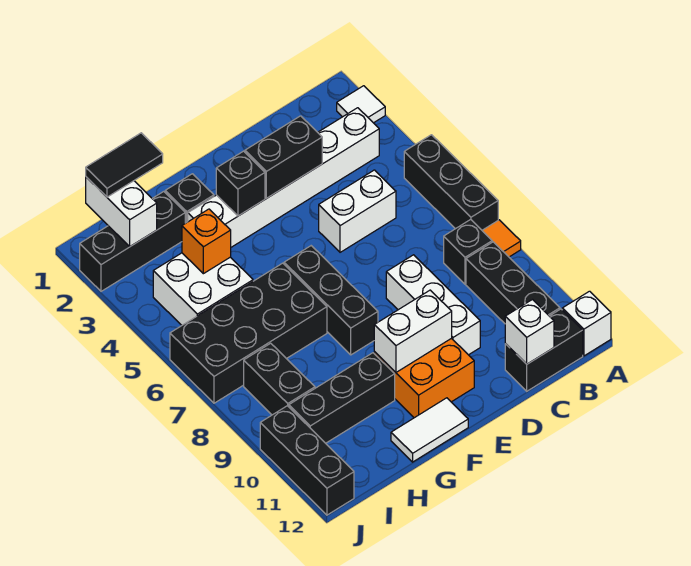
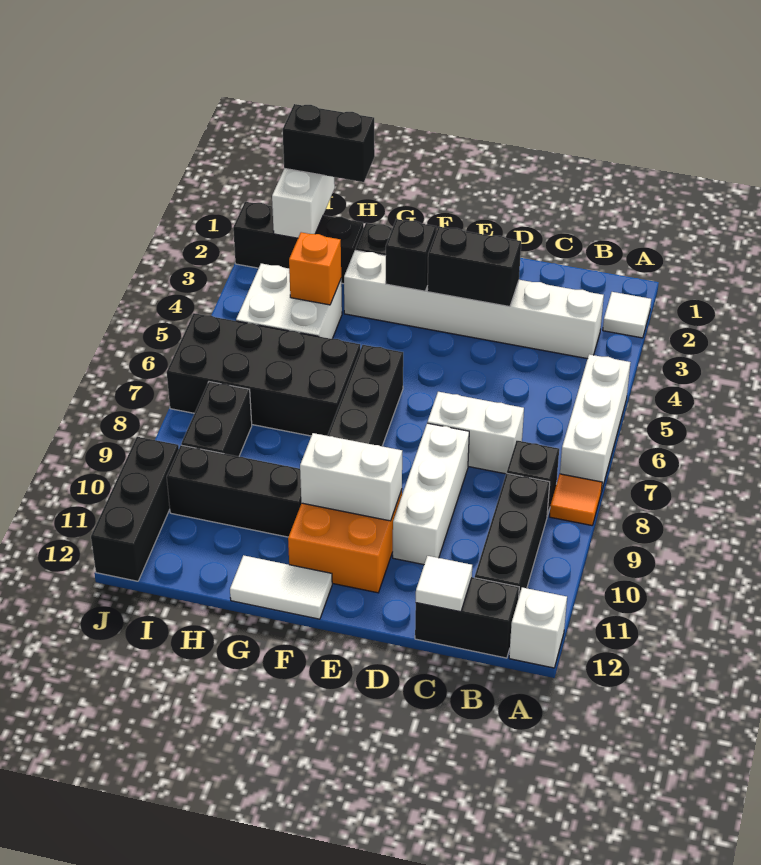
black 1x3 brick [404,135,498,230] -> white 1x3 brick [560,354,631,492]
white 1x2 brick [319,170,396,252] -> white 1x2 brick moved to [427,392,524,474]
white 1x1 brick [505,300,554,364] -> white 1x1 tile [416,556,472,612]
black 1x2 tile [86,133,163,197] -> black 1x2 brick [283,104,375,182]

